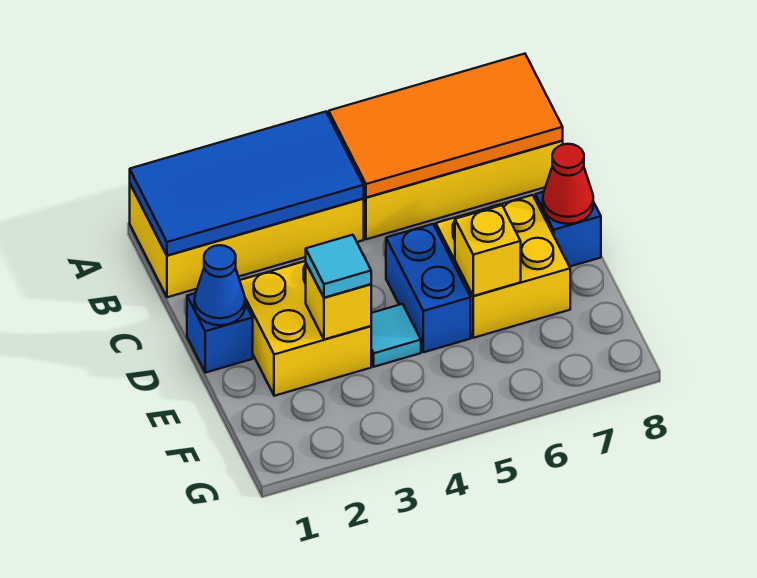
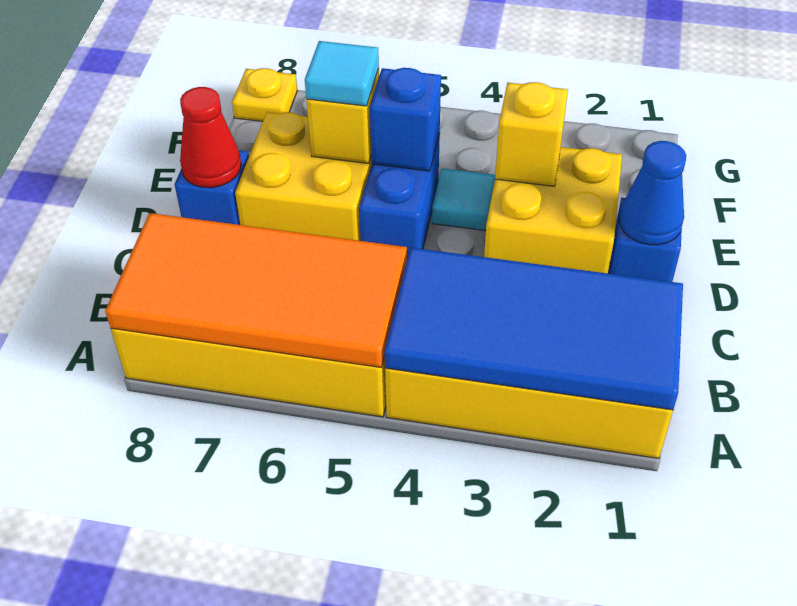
cyan 1x1 tile [306,235,371,298] -> cyan 1x1 tile moved to [305,41,379,106]
none -> blue 1x1 brick [370,68,441,171]
none -> yellow 1x1 plate [232,68,297,122]

